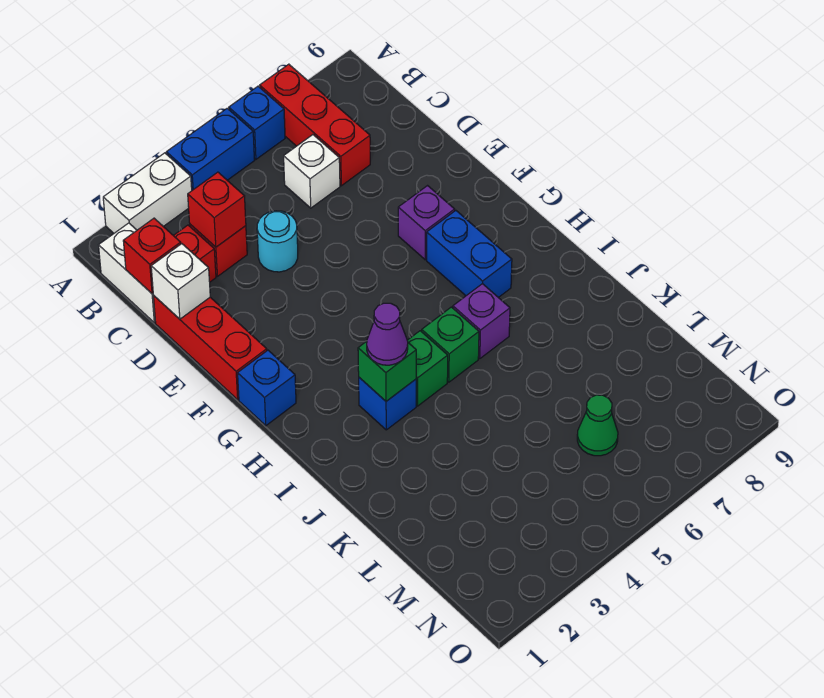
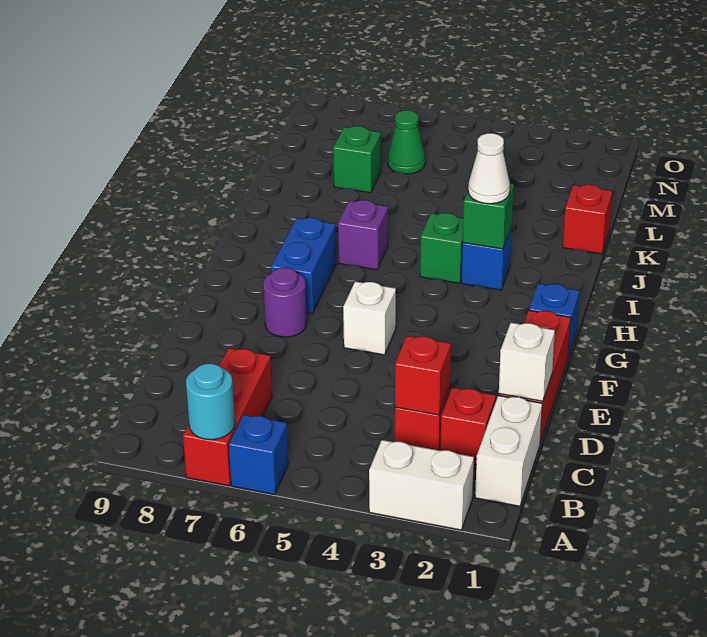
blue 1x2 brick [166,108,255,190] -> none
red 1x1 brick [123,218,181,294] -> red 1x1 brick moved to [563,185,612,254]
white 1x1 brick [284,135,340,208] -> white 1x1 brick moved to [343,281,396,355]
cyan 1x1 round brick [257,211,298,272] -> cyan 1x1 round brick moved to [186,364,235,440]
purple 1x1 brick [398,186,455,260] -> purple 1x1 round brick [263,268,307,337]
purple 1x1 cone [367,303,408,365] -> white 1x1 cone [468,133,510,204]
green 1x1 brick [422,307,479,382] -> green 1x1 brick moved to [333,126,381,193]

